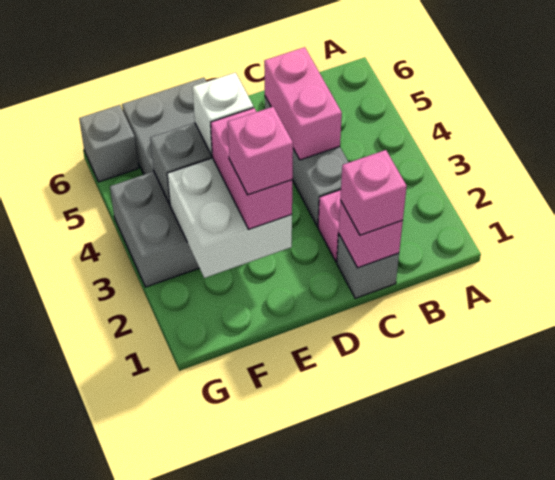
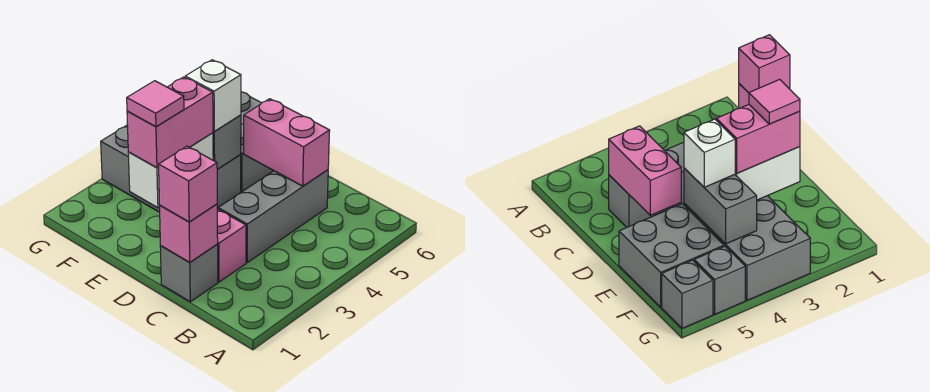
pink 1x2 brick [264,47,342,160] -> pink 1x2 brick turned to [244,99,330,186]
white 2x2 brick [167,158,292,278] -> white 1x2 brick [128,133,213,208]
pink 1x1 brick [228,107,293,195] -> pink 1x1 tile [127,81,184,127]
none -> grey 1x1 brick [694,246,745,314]

